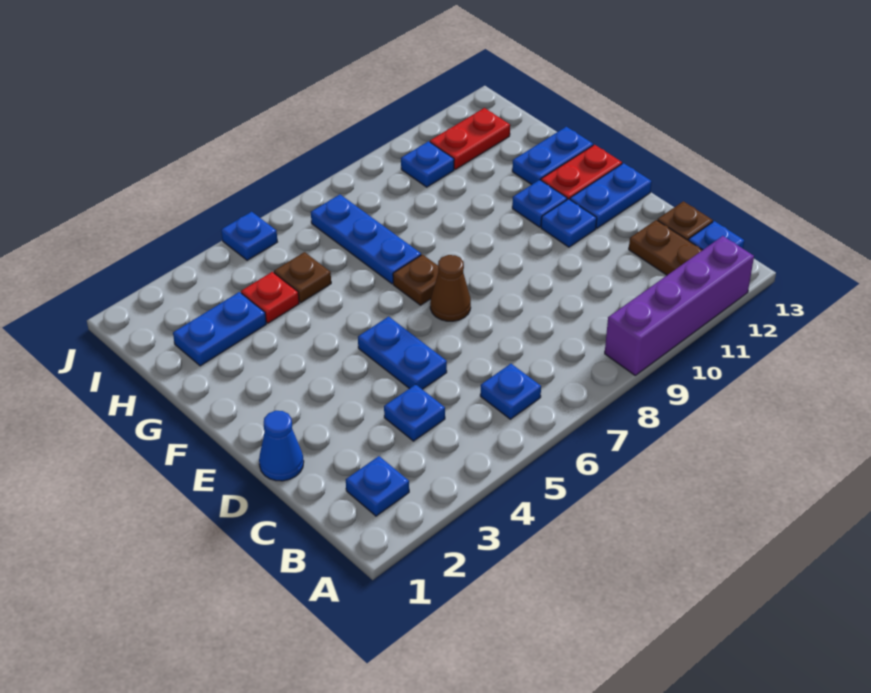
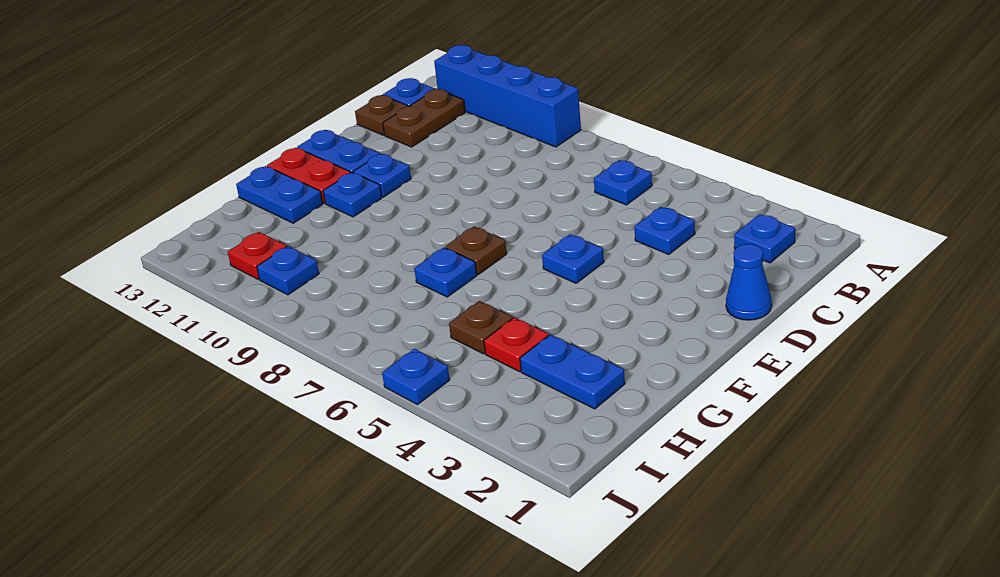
purple 1x4 brick [605,236,754,375] -> blue 1x4 brick [434,45,581,147]
blue 1x2 plate [358,317,447,389] -> blue 1x1 plate [542,234,604,283]
brown 1x1 cone [430,255,471,321] -> none
blue 1x3 plate [311,195,421,284] -> blue 1x1 plate [414,248,477,297]
red 1x2 plate [430,108,510,169] -> red 1x1 plate [228,232,287,279]

